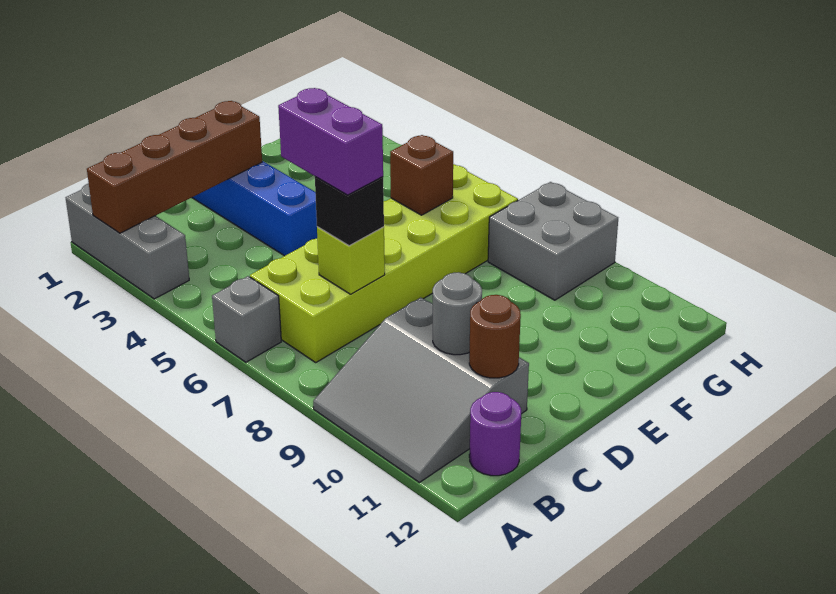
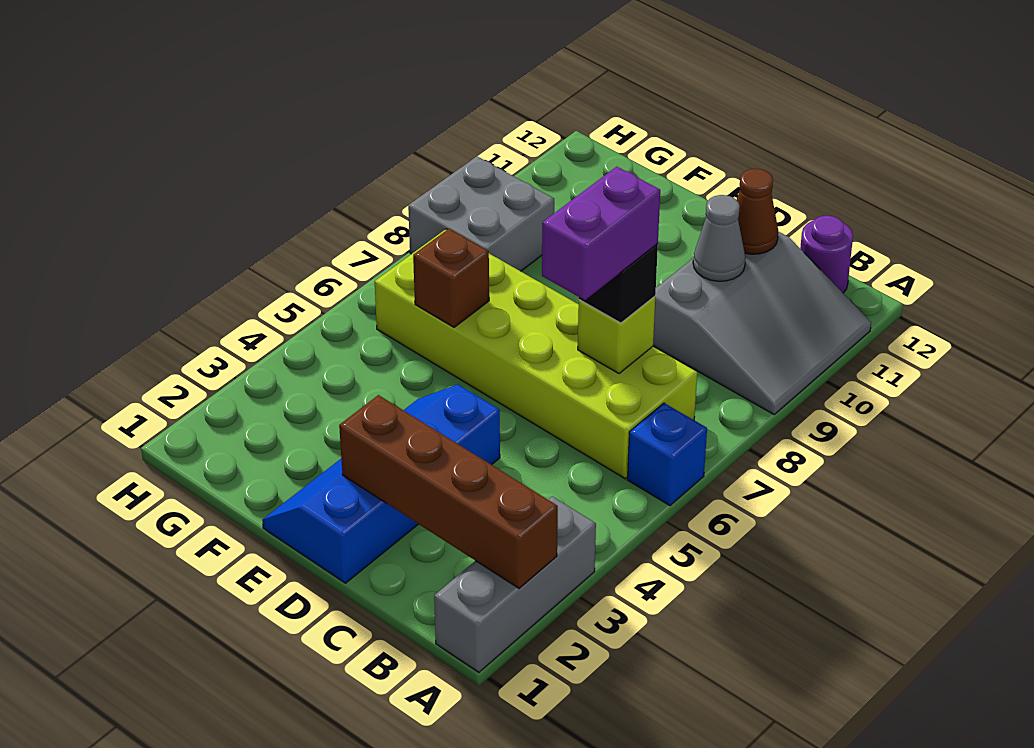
grey 1x1 brick [212,276,281,362] -> blue 1x1 brick [628,403,707,506]
grey 1x1 round brick [433,272,482,355] -> grey 1x1 cone [693,195,746,281]
brown 1x1 round brick [469,295,521,378] -> brown 1x1 cone [737,169,778,254]

